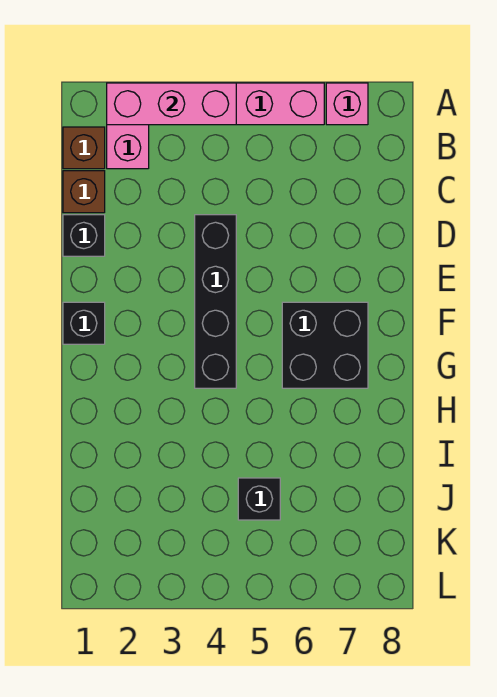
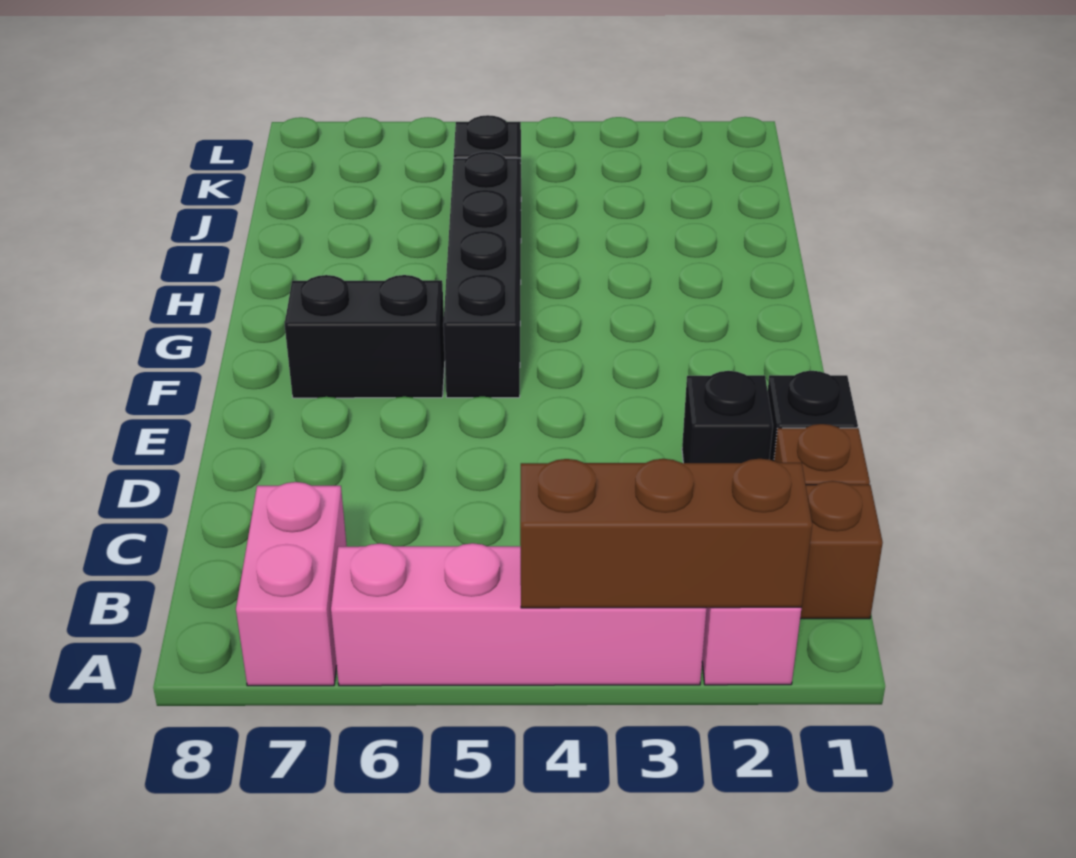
pink 1x3 brick [107,83,236,125] -> brown 1x3 brick [520,459,812,608]
pink 1x1 brick [326,83,368,125] -> pink 1x2 brick [236,482,347,686]
black 1x4 brick [195,215,236,388] -> black 1x4 brick moved to [443,152,521,398]
black 1x1 brick [63,302,105,344] -> black 1x1 brick moved to [682,371,773,463]
black 2x2 brick [282,302,368,388] -> black 1x2 brick [285,275,445,398]

